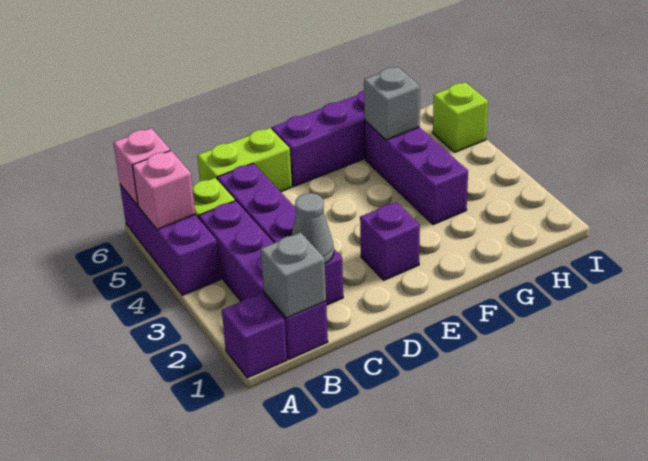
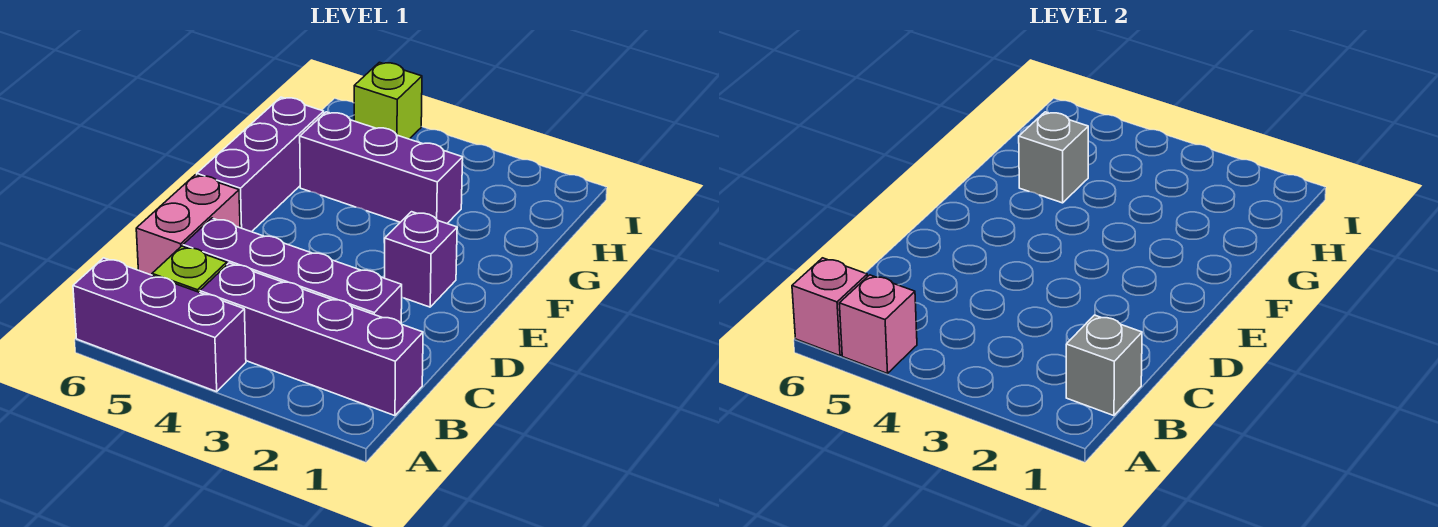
purple 1x1 brick [222,293,287,378] -> none
grey 1x1 cone [291,193,334,264] -> none
lime 1x2 brick [197,128,292,192] -> pink 1x2 brick [136,175,240,275]

